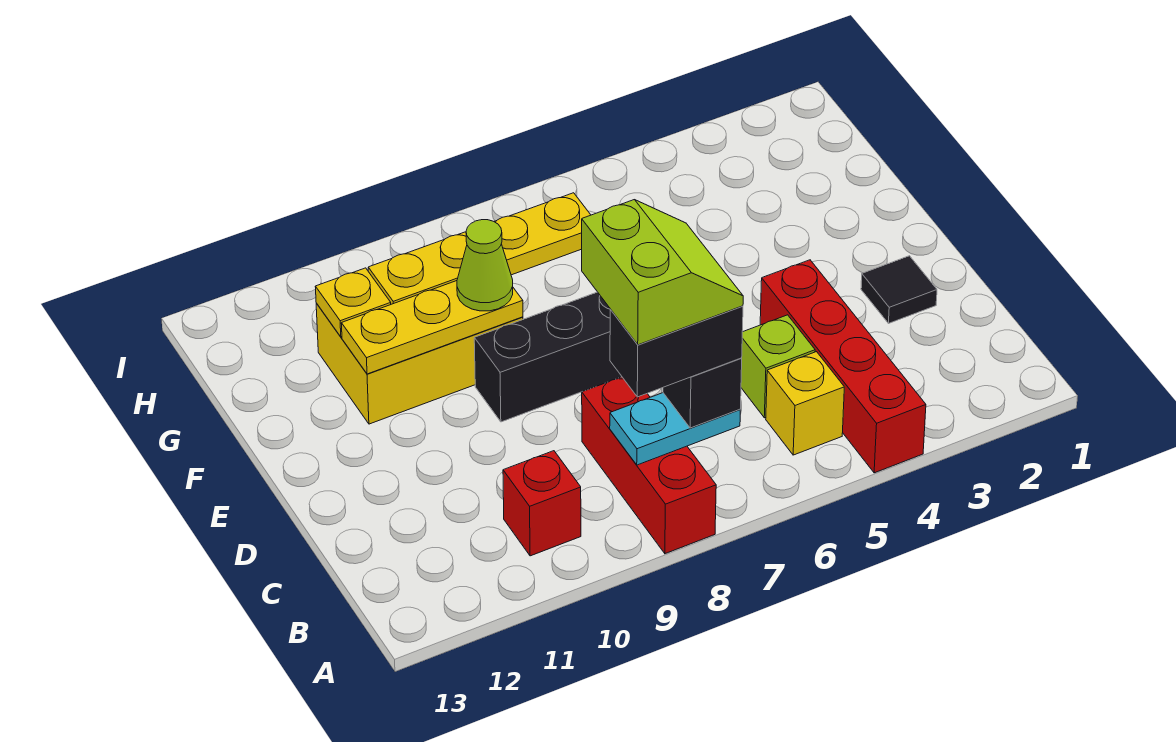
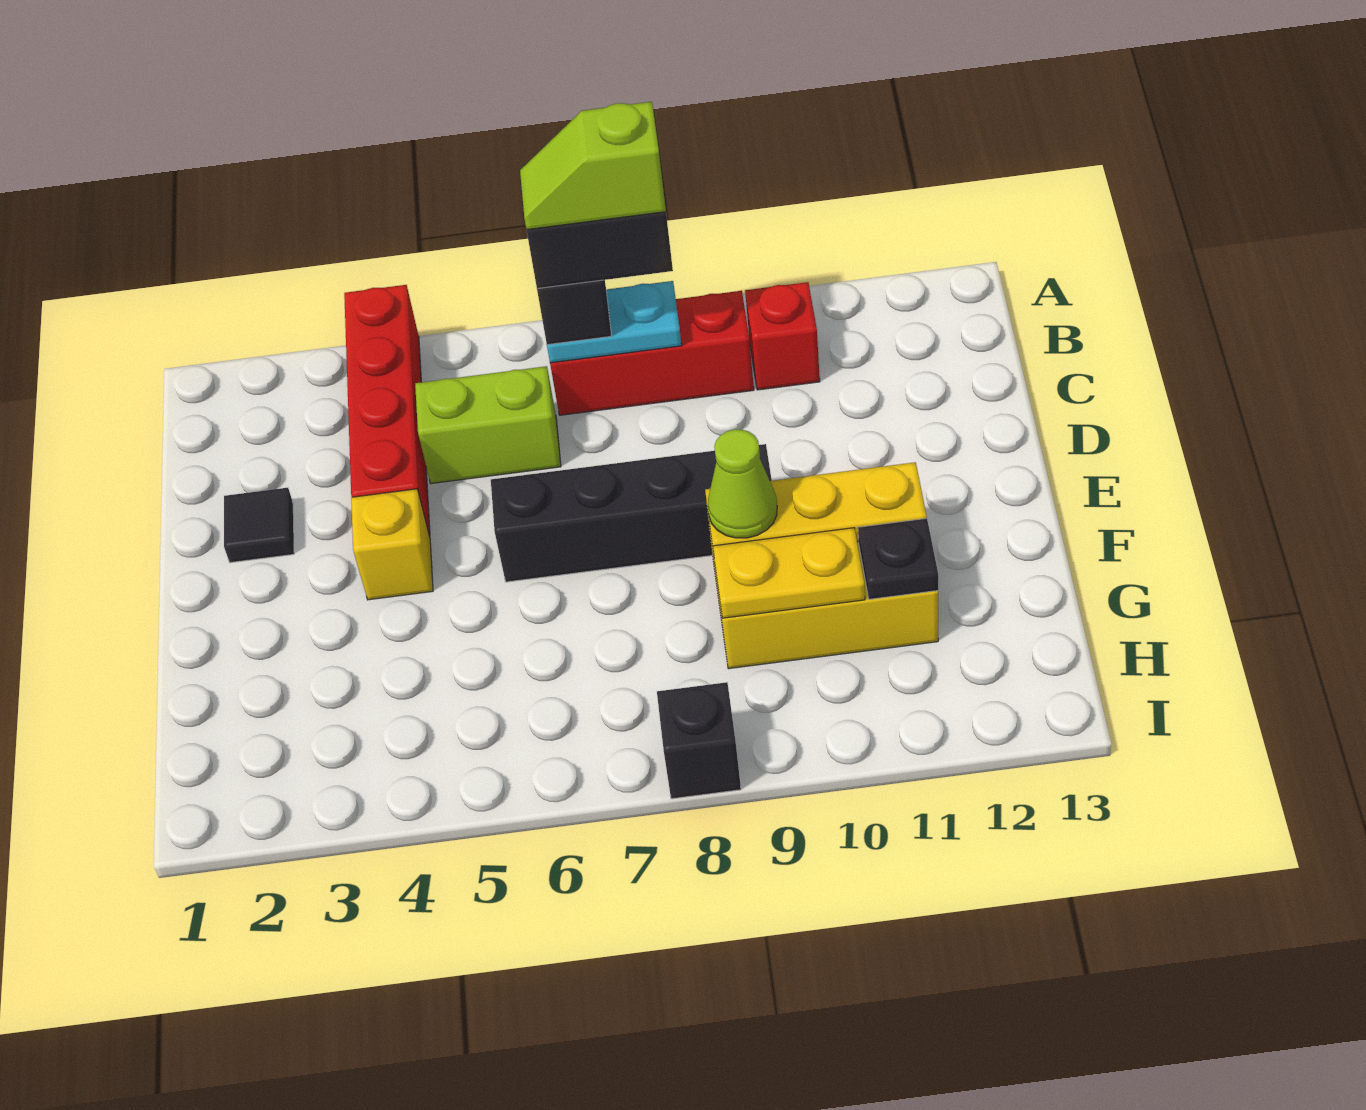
red 1x3 brick [582,377,716,554] -> red 1x3 brick turned to [550,291,754,415]
yellow 1x1 brick [766,352,844,455] -> yellow 1x1 brick moved to [351,489,433,600]
lime 2x2 slope [582,200,743,345] -> lime 1x2 slope [520,102,666,230]
lime 1x1 brick [741,315,815,418] -> lime 1x2 brick [415,366,561,484]
yellow 1x4 plate [368,193,590,304] -> yellow 1x2 plate [713,528,865,618]
yellow 1x1 plate [315,268,391,337] -> black 1x1 plate [858,518,938,599]
none -> black 1x1 brick [657,682,741,799]

